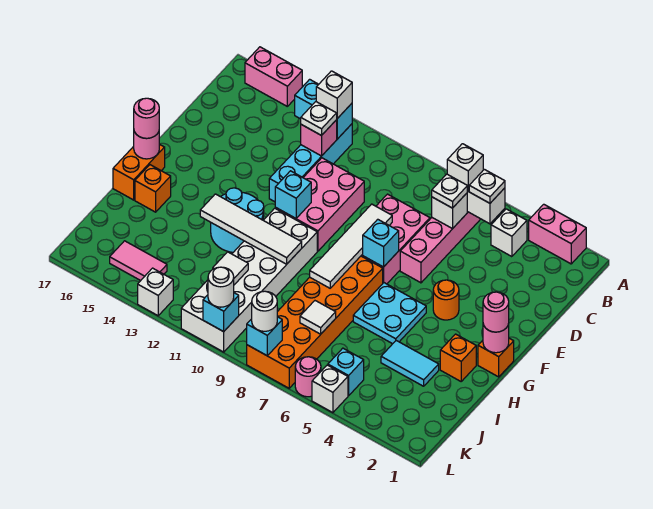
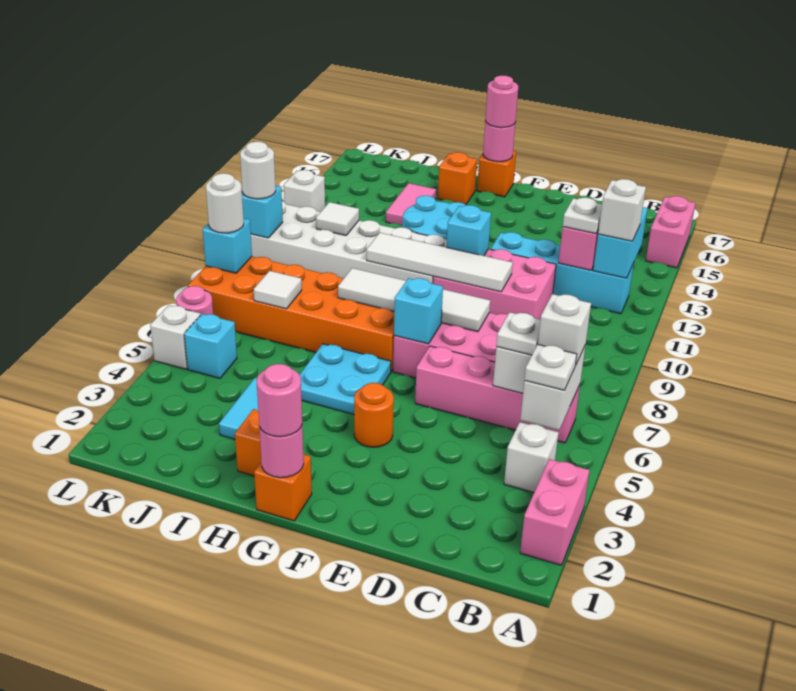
orange 1x2 brick [113,144,165,200] -> orange 1x1 brick [477,151,516,197]
white 1x4 tile [200,194,302,264] -> white 1x4 tile turned to [367,233,513,292]
pink 1x2 tile [110,241,167,281] -> pink 1x2 tile moved to [386,183,436,225]

